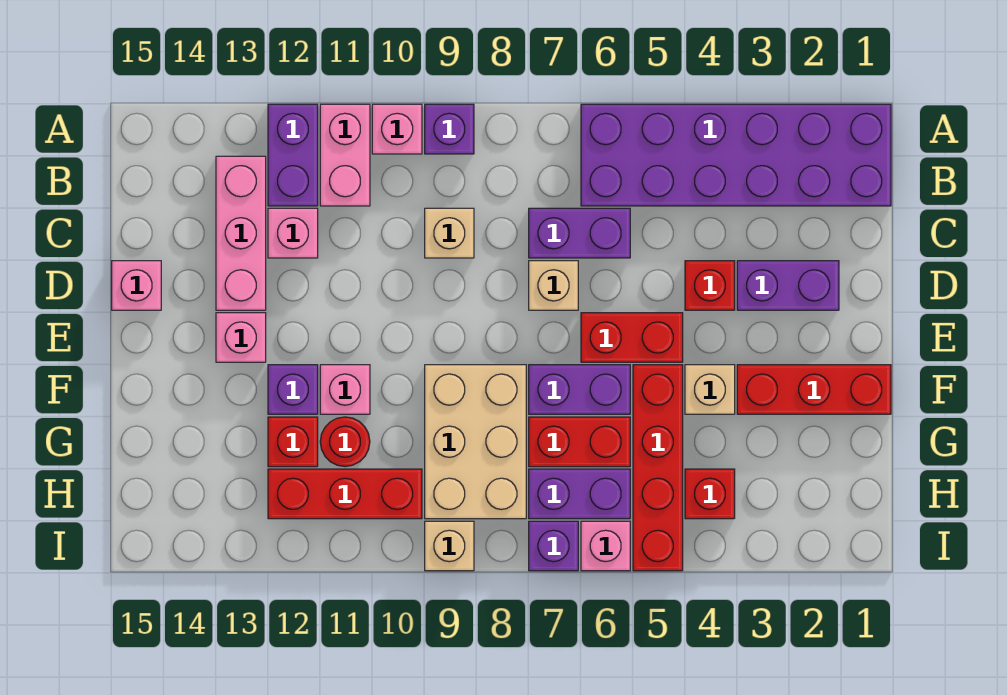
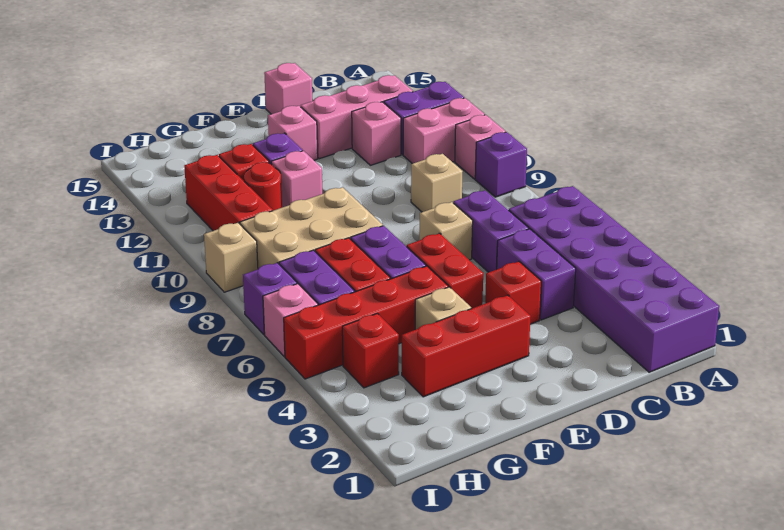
purple 1x2 brick [737,261,839,310] -> purple 1x2 brick moved to [497,229,576,320]
red 1x3 brick [737,365,891,414] -> red 1x3 brick turned to [402,295,531,397]

